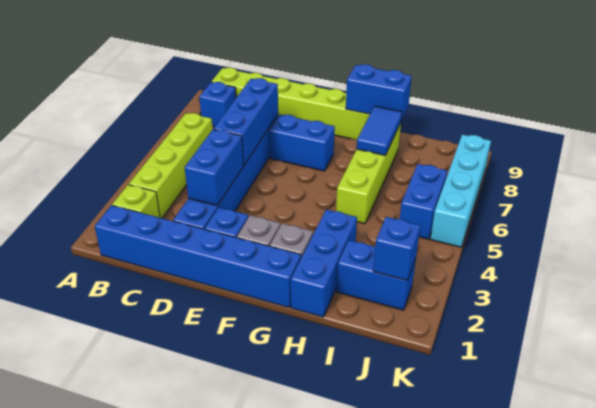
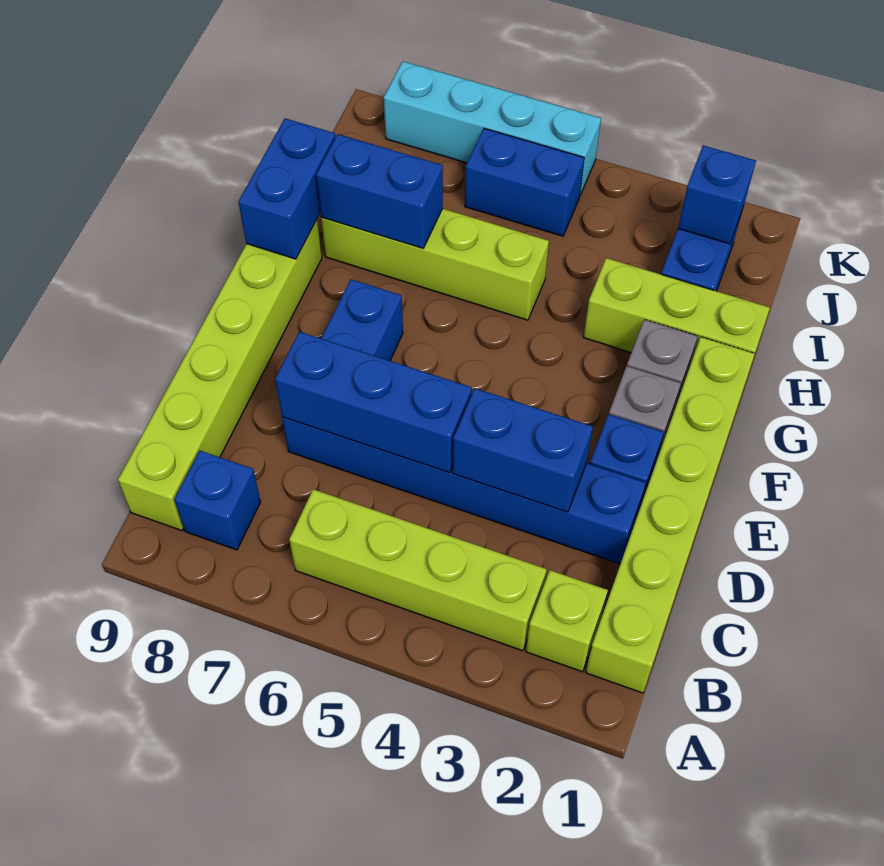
blue 1x6 brick [95,205,301,307] -> lime 1x6 brick [586,337,755,693]
blue 1x3 brick [291,210,357,317] -> lime 1x3 brick [584,258,770,368]
blue 1x2 tile [357,106,402,155] -> blue 1x2 brick [316,134,443,248]

